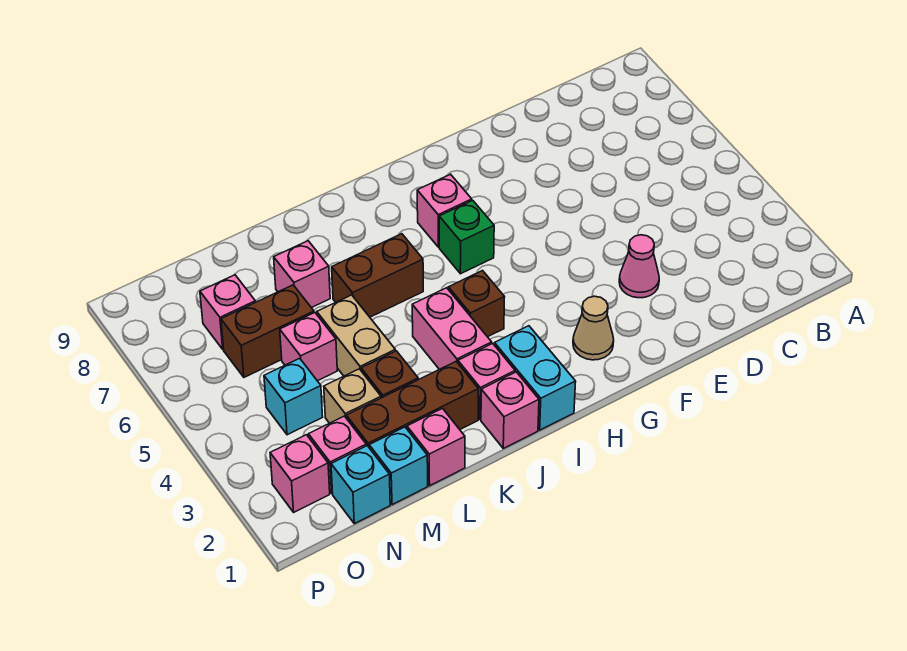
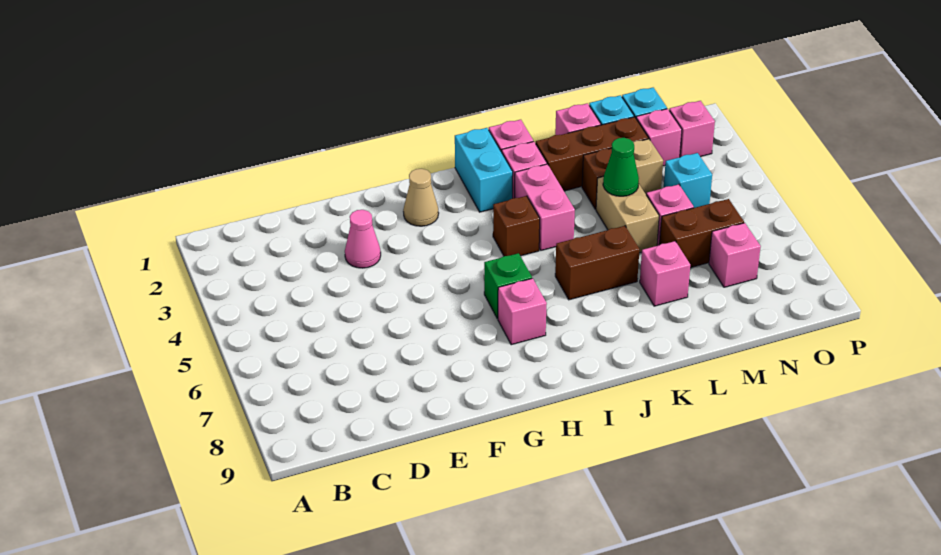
none -> green 1x1 cone [603,138,639,196]

